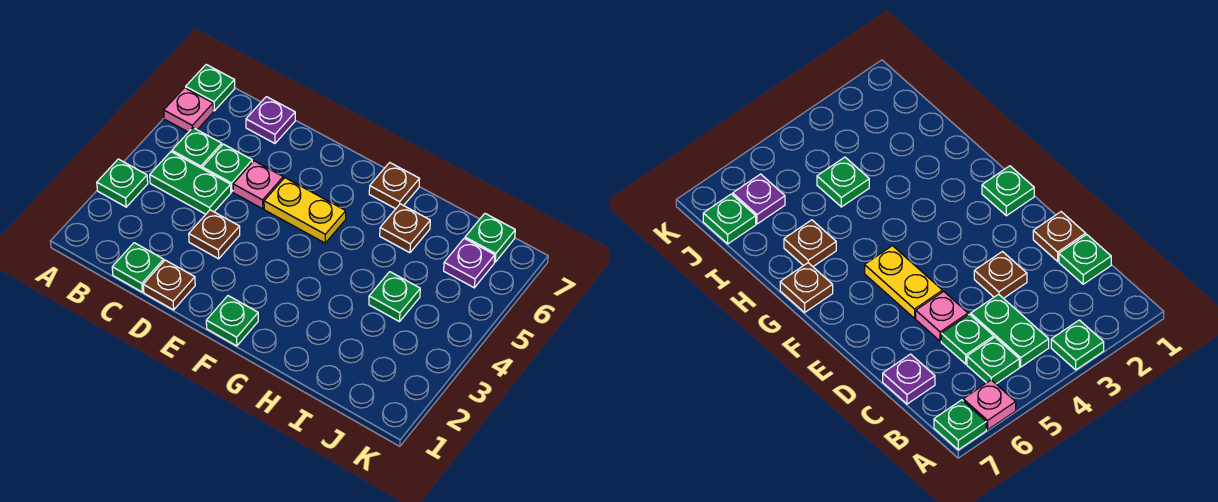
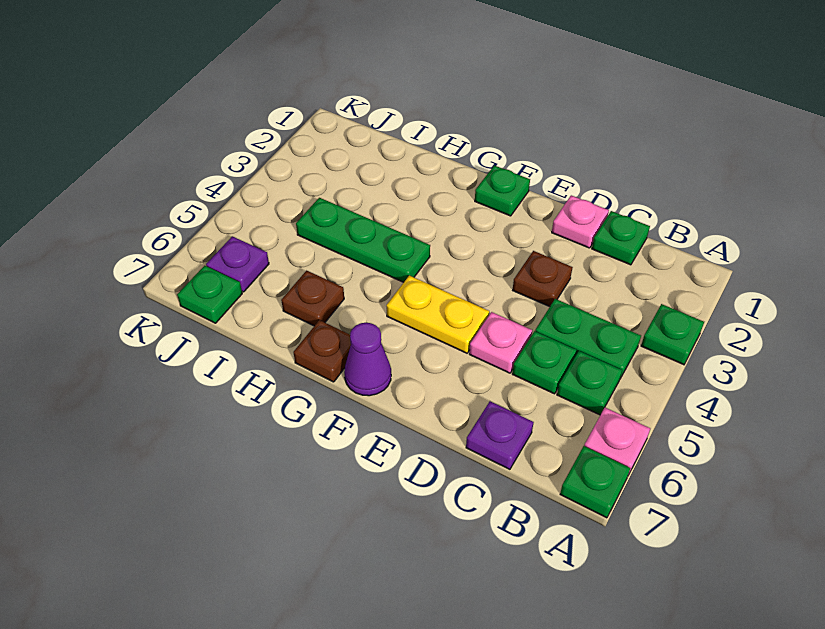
brown 1x1 plate [143,260,195,310] -> pink 1x1 plate [552,195,609,248]
none -> purple 1x1 cone [344,323,391,396]
green 1x1 plate [369,272,420,322] -> green 1x3 plate [296,198,430,282]

